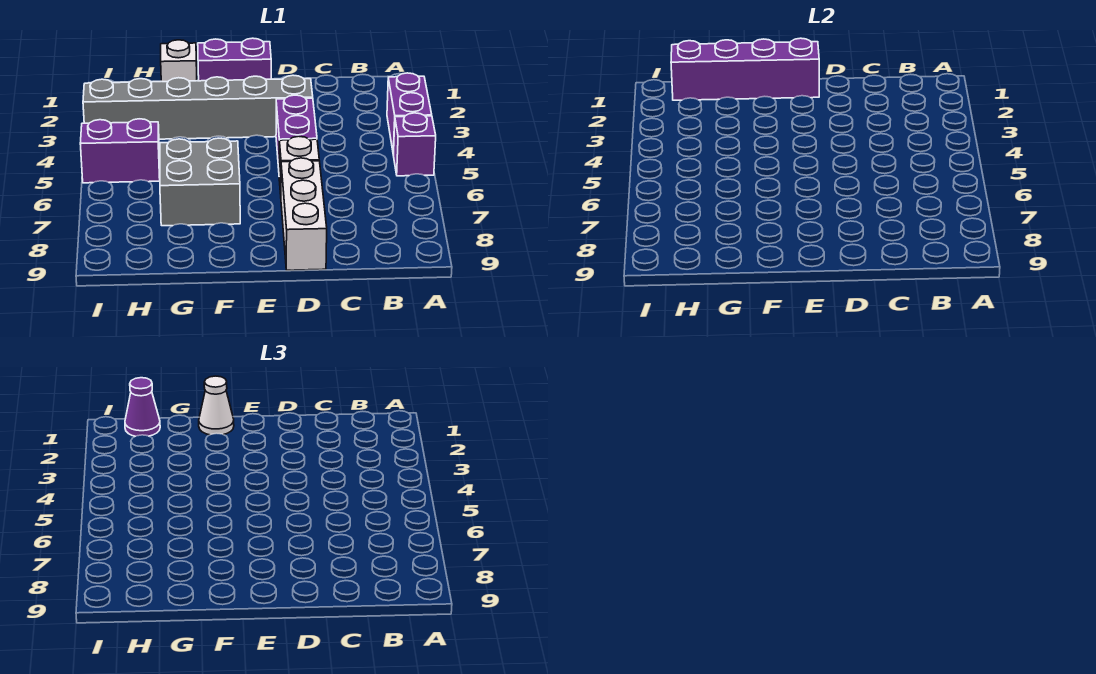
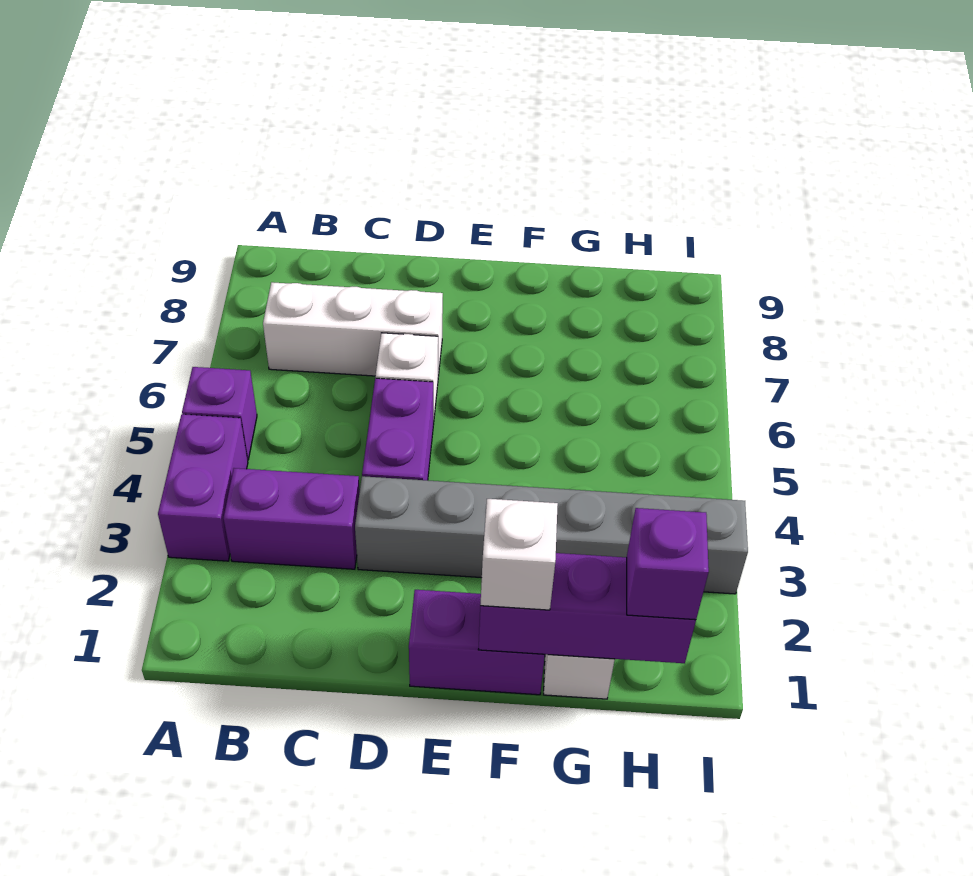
white 1x3 brick [281,158,327,270] -> white 1x3 brick turned to [263,282,443,376]
purple 1x4 brick [671,38,819,100] -> purple 1x3 brick [478,553,696,663]
white 1x1 cone [199,376,234,435] -> white 1x1 brick [480,499,558,610]
grey 2x2 brick [160,138,240,226] -> none
purple 1x1 cone [125,378,160,436] -> purple 1x1 brick [627,508,709,620]
purple 1x2 brick [80,119,160,183] -> purple 1x2 brick moved to [224,468,360,569]

